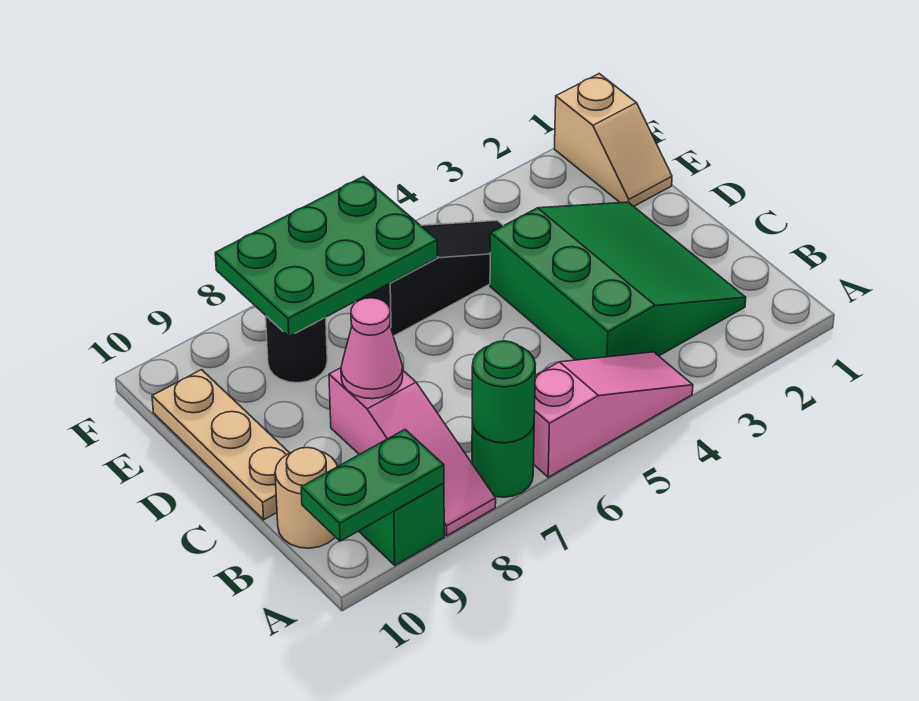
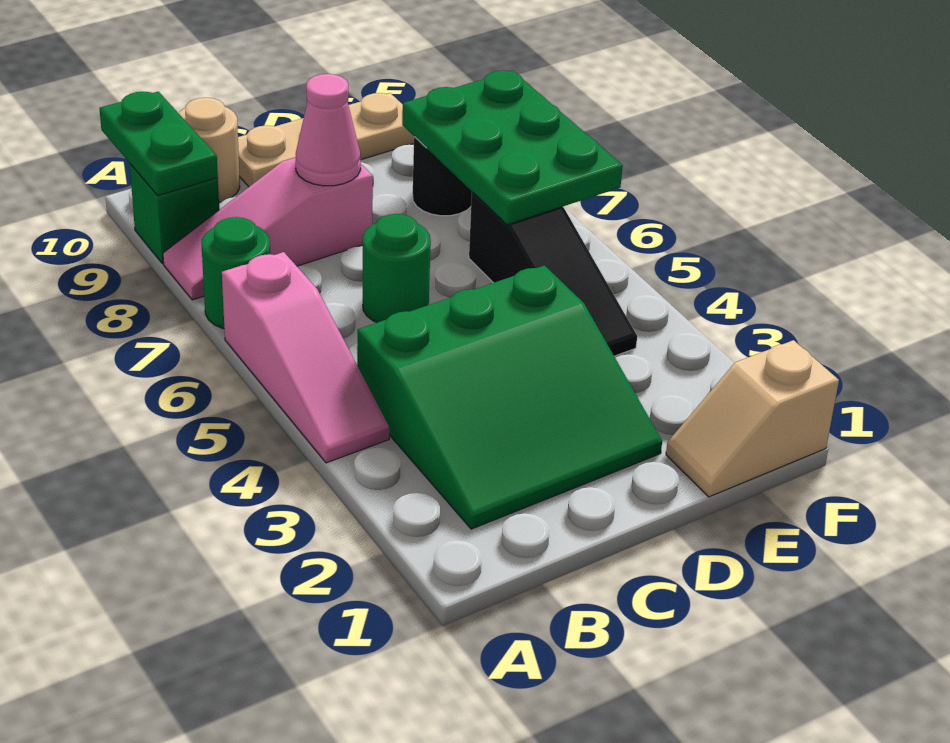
green 1x1 round brick [472,341,535,443] -> green 1x1 round brick moved to [363,214,431,323]

